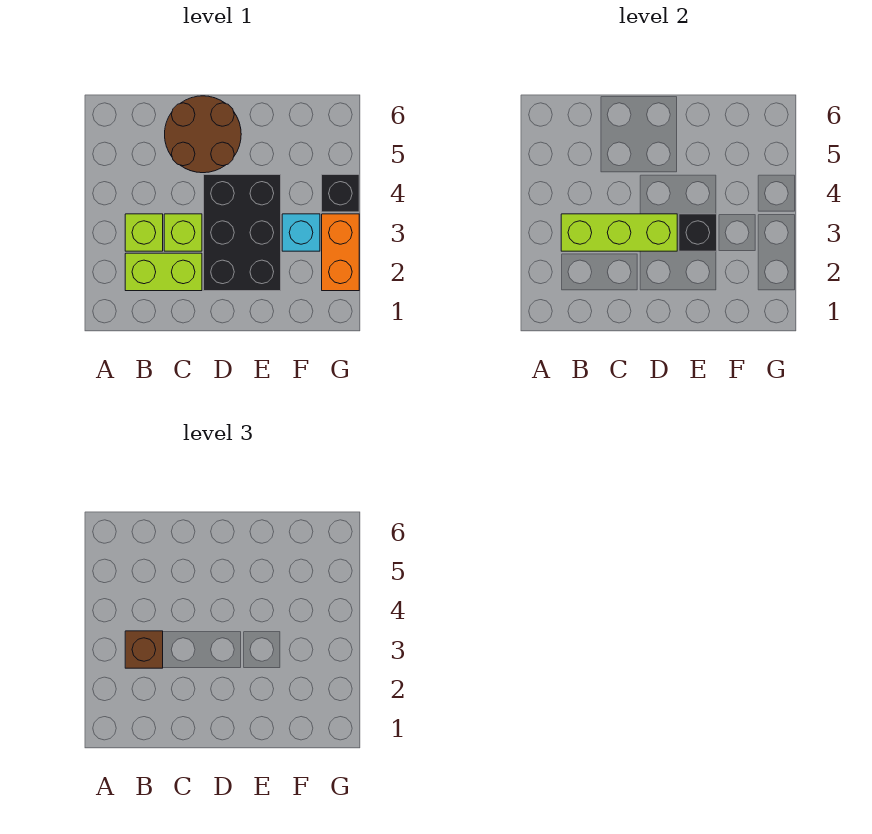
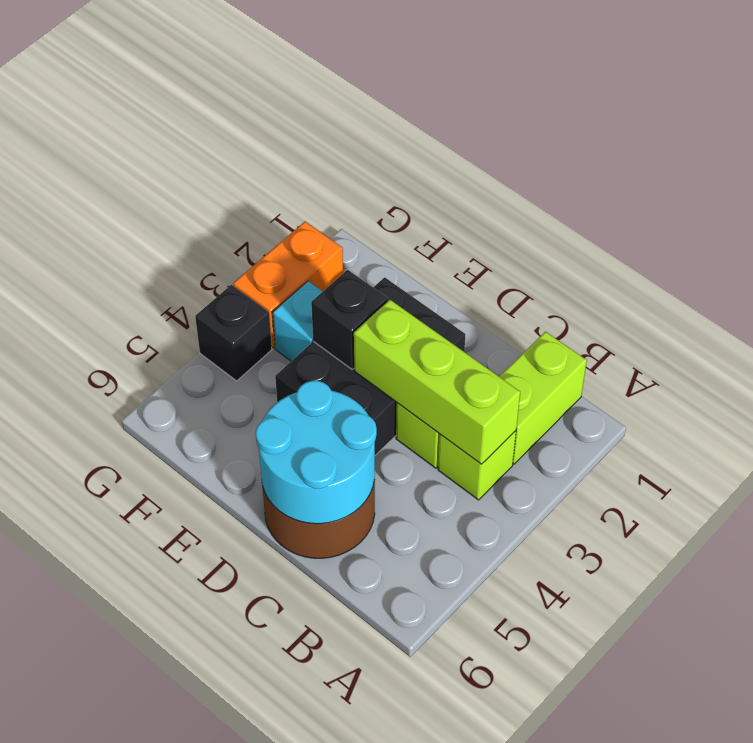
lime 1x2 brick [125,253,202,291] -> lime 1x2 brick turned to [499,332,587,464]
brown 1x1 brick [125,631,163,668] -> none
none -> cyan 2x2 round brick [256,381,377,524]

